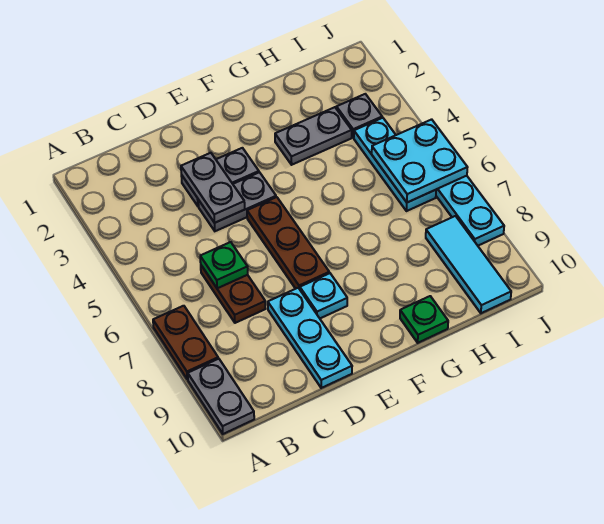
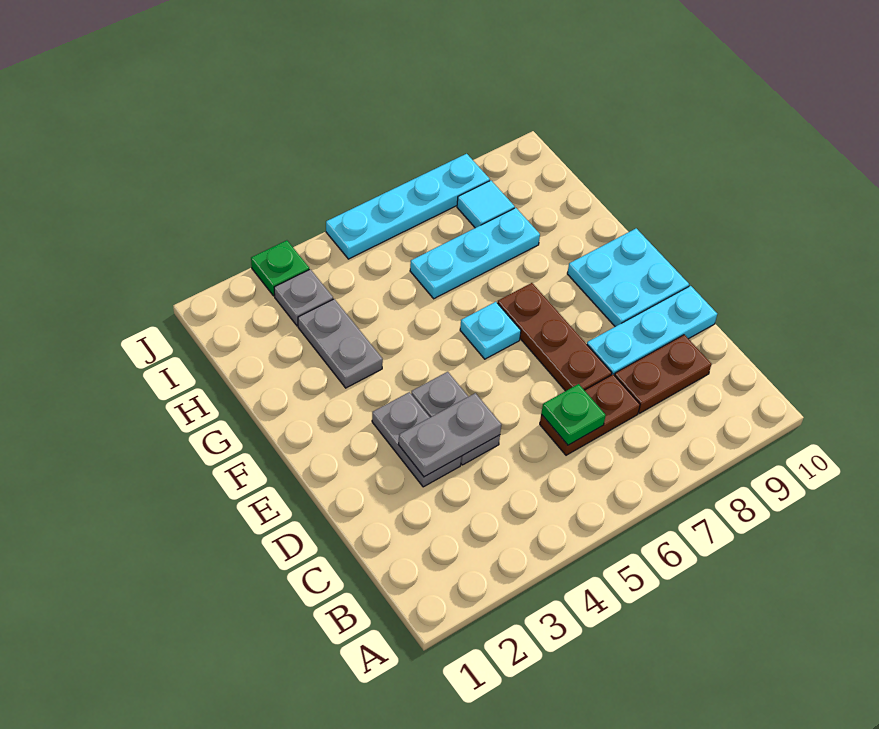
brown 1x2 plate [153,306,218,379] -> brown 1x2 plate moved to [614,335,711,413]
grey 1x2 plate [188,359,254,434] -> none
brown 1x3 plate [247,197,329,289] -> brown 1x3 plate turned to [497,283,612,391]
cyan 1x1 plate [300,273,347,318] -> cyan 1x1 plate moved to [460,302,521,359]
green 1x1 plate [400,296,448,343] -> green 1x1 plate moved to [251,240,309,296]
cyan 1x3 plate [354,118,436,211] -> cyan 1x3 plate moved to [410,208,540,299]
cyan 2x2 plate [372,119,468,202] -> cyan 2x2 plate moved to [567,228,689,327]
cyan 1x3 tile [426,216,511,313] -> cyan 1x1 tile [457,181,515,228]

